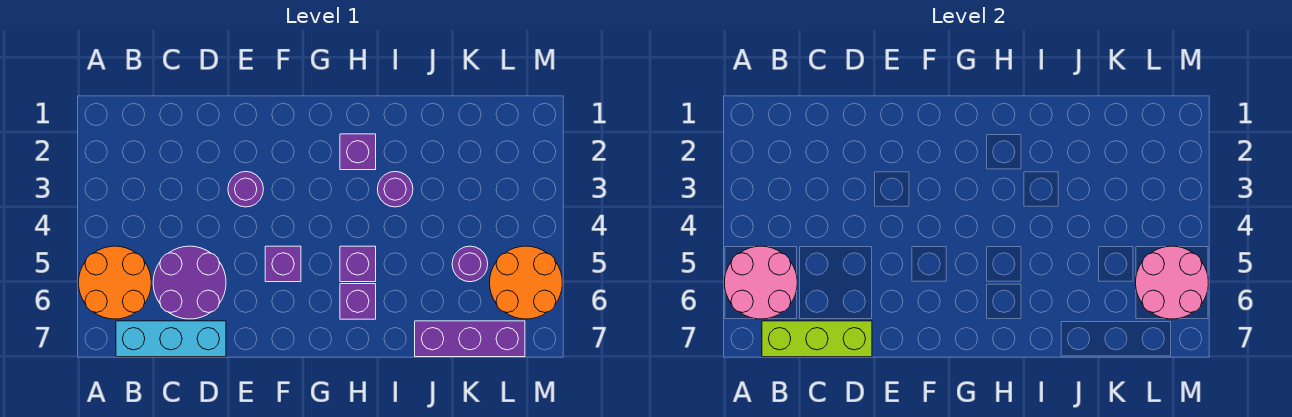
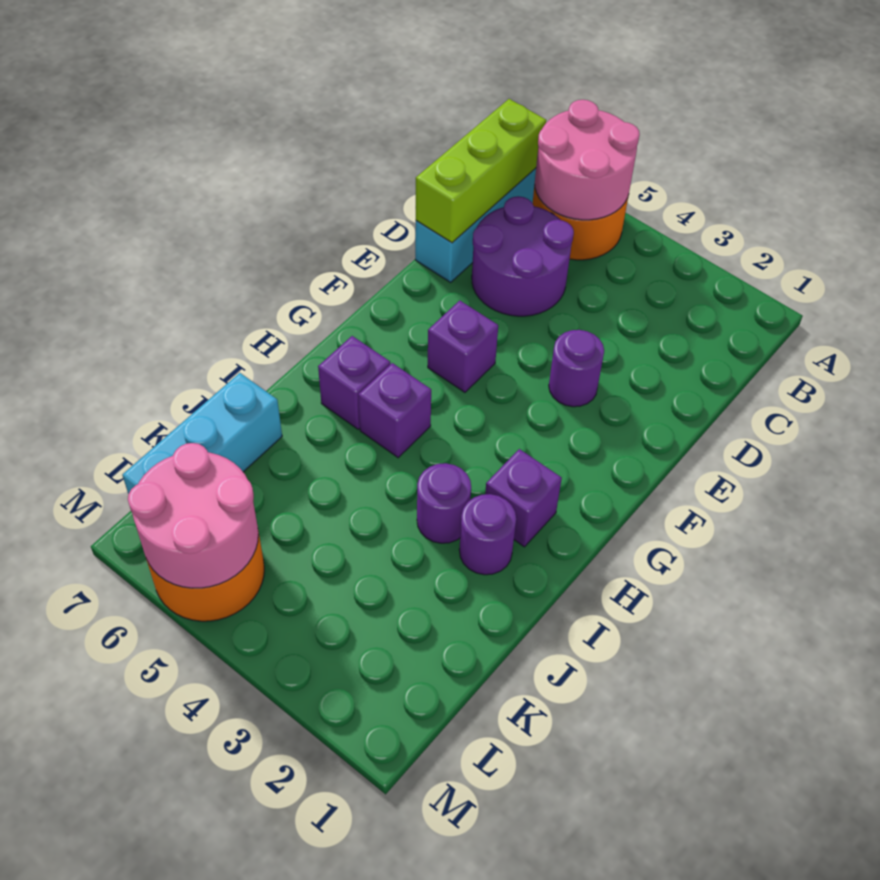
purple 1x3 brick [415,321,525,357] -> cyan 1x3 brick [122,373,282,494]
purple 1x1 round brick [452,246,488,282] -> purple 1x1 round brick moved to [459,494,516,575]

